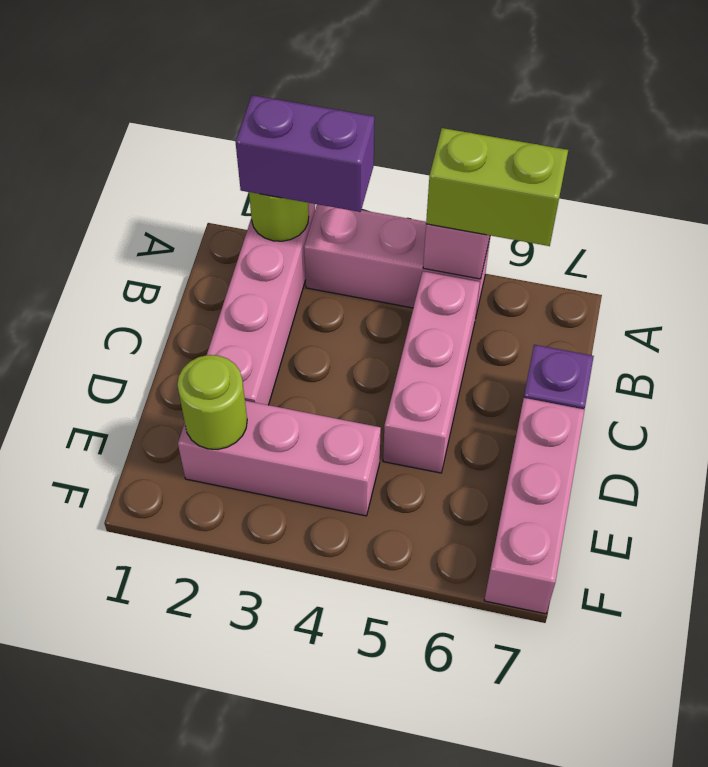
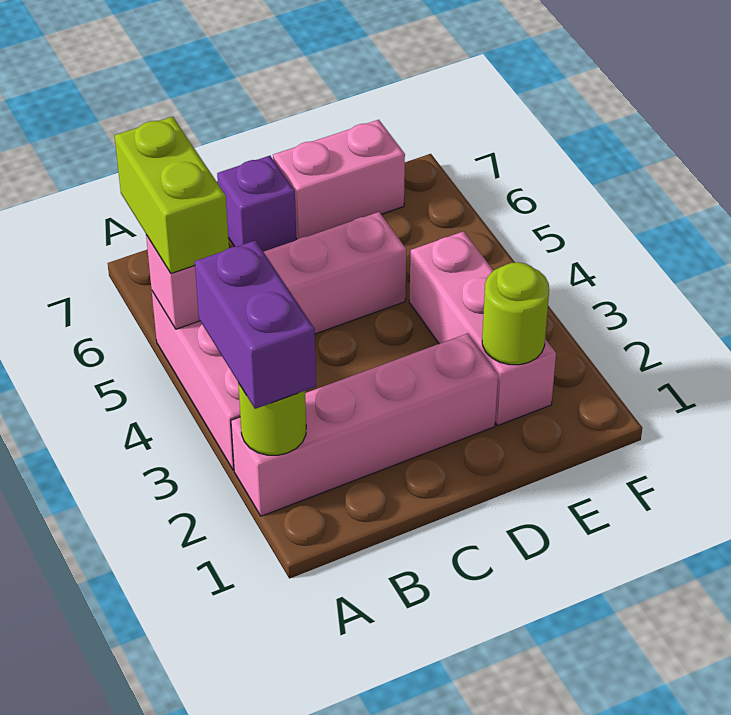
pink 1x3 brick [484,398,585,614] -> pink 1x2 brick [273,120,405,239]

